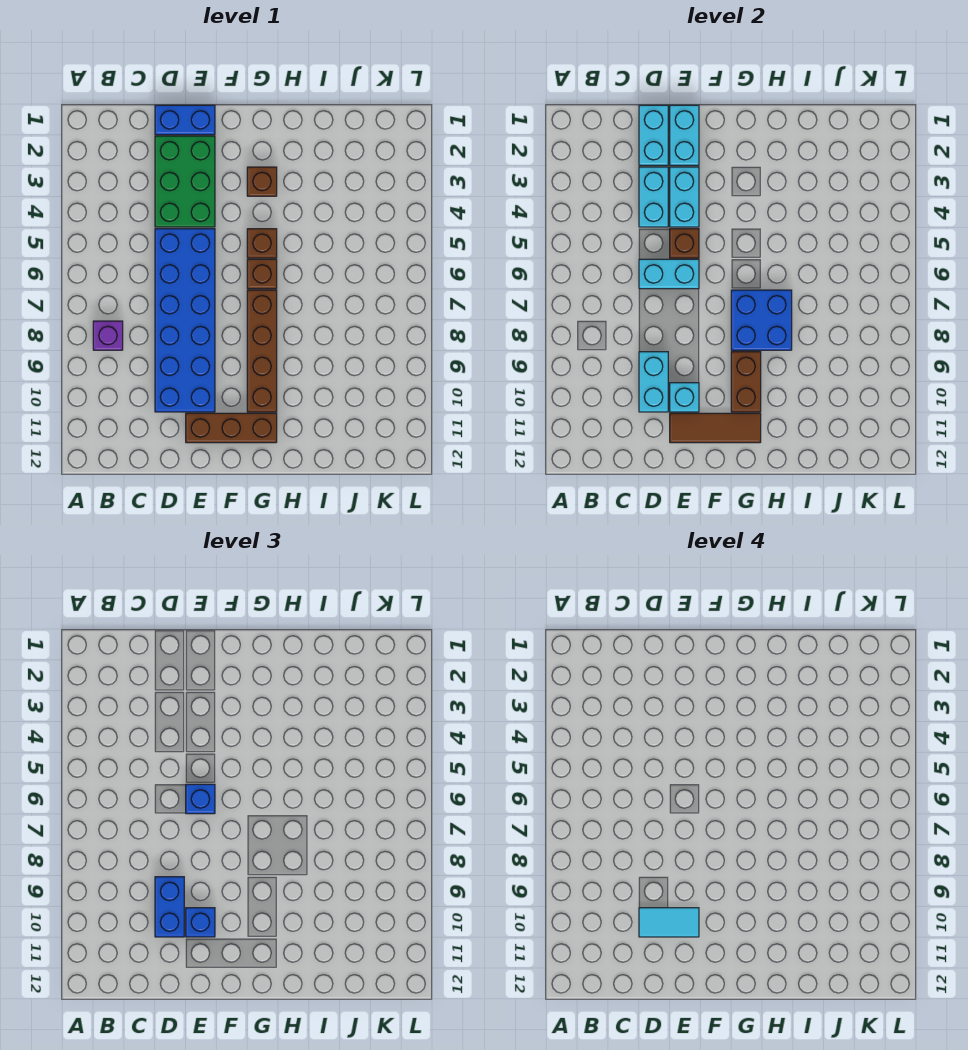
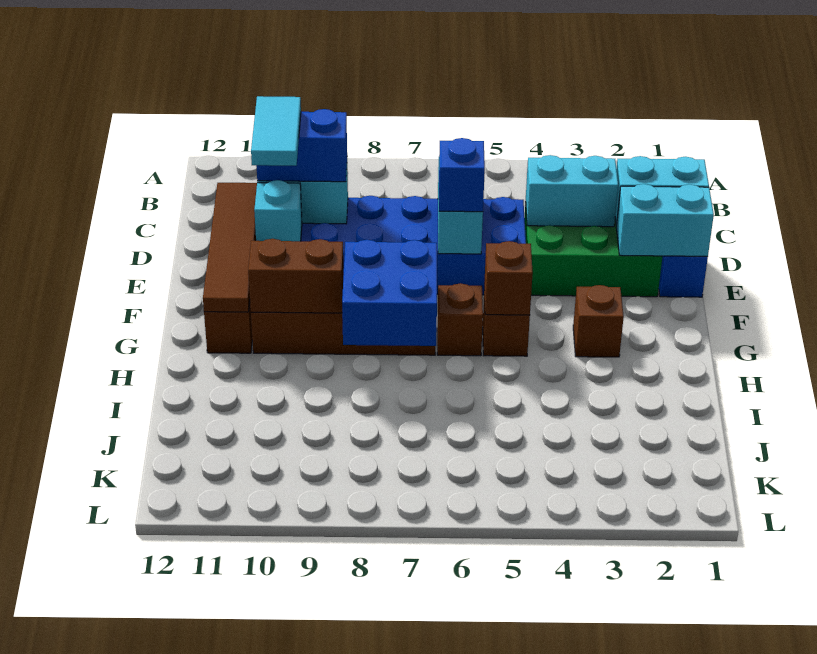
purple 1x1 brick [93,321,123,350] -> none
cyan 1x2 brick [670,167,699,227] -> none
brown 1x1 brick [670,229,699,258] -> brown 1x1 brick moved to [484,241,533,315]
blue 1x1 brick [186,908,215,937] -> none
brown 1x3 tile [670,413,761,443] -> brown 1x4 tile [203,183,257,312]

